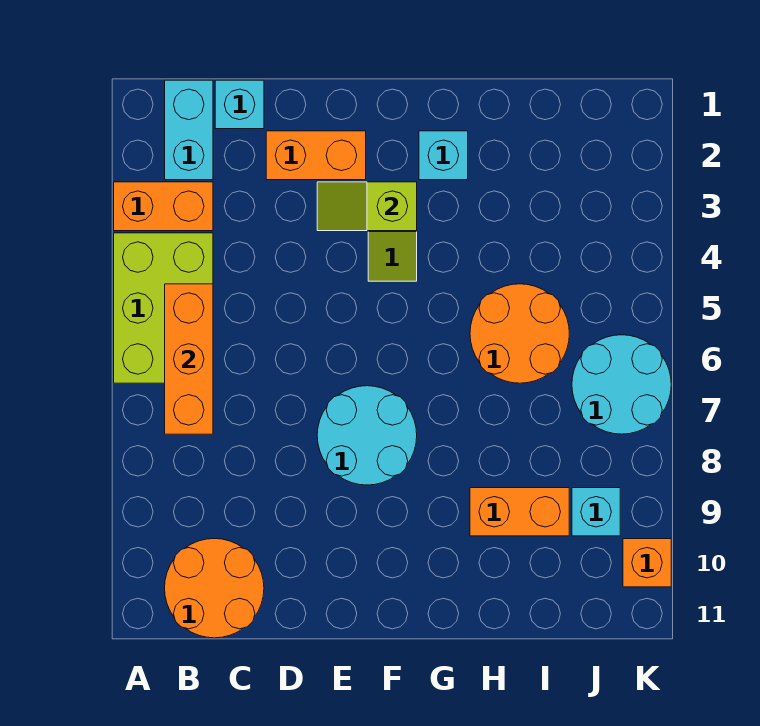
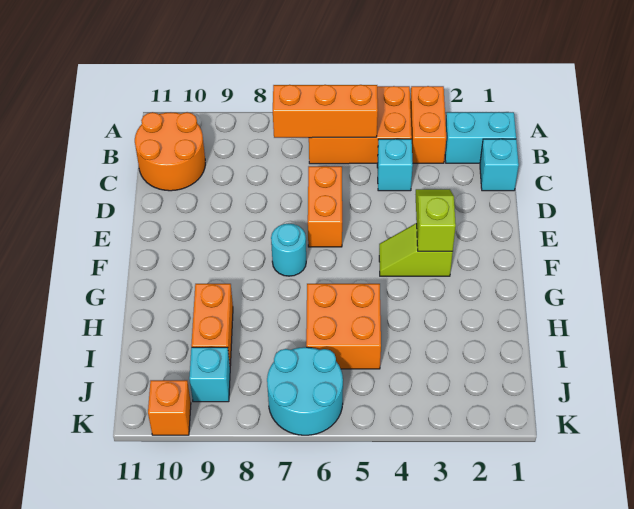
lime 2x3 brick [114,233,213,383] -> orange 2x3 brick [309,86,412,164]
orange 1x2 brick [266,131,366,180] -> orange 1x2 brick moved to [308,166,342,247]
cyan 2x2 round brick [317,386,417,485] -> cyan 1x1 round brick [271,223,306,276]
cyan 1x1 brick [419,131,468,180] -> cyan 1x1 brick moved to [377,139,413,191]
orange 2x2 round brick [470,284,569,383] -> orange 2x2 brick [306,284,381,369]

